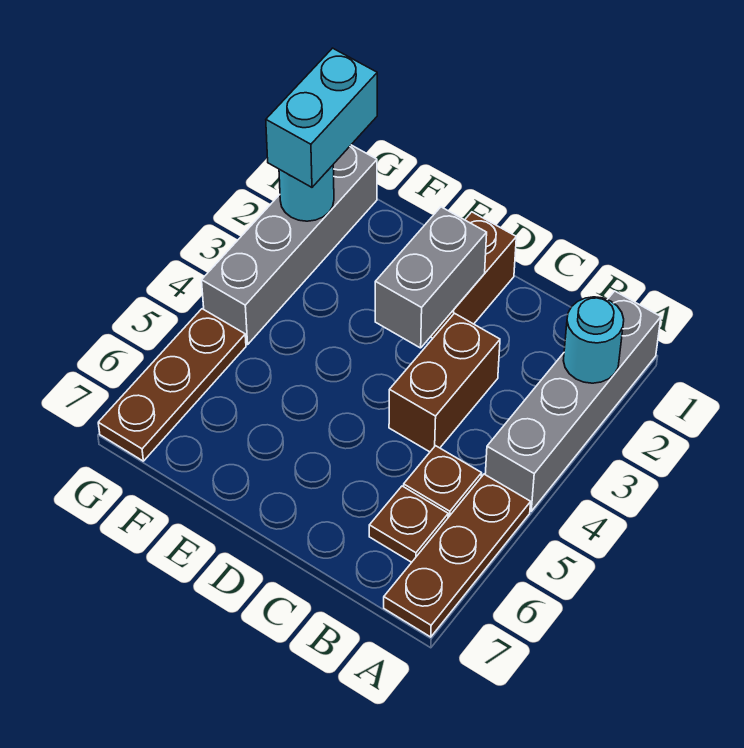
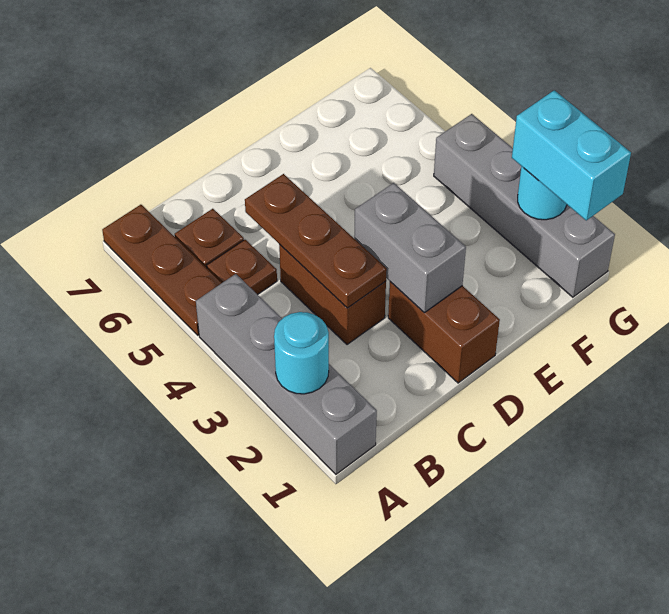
brown 1x3 plate [98,309,246,461] -> brown 1x3 plate moved to [245,174,387,308]

